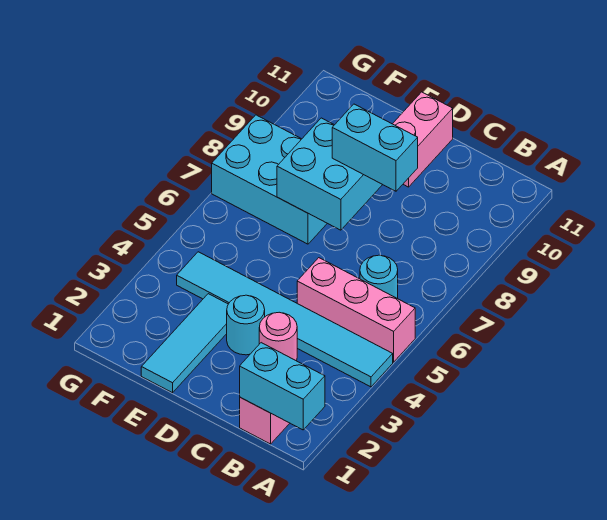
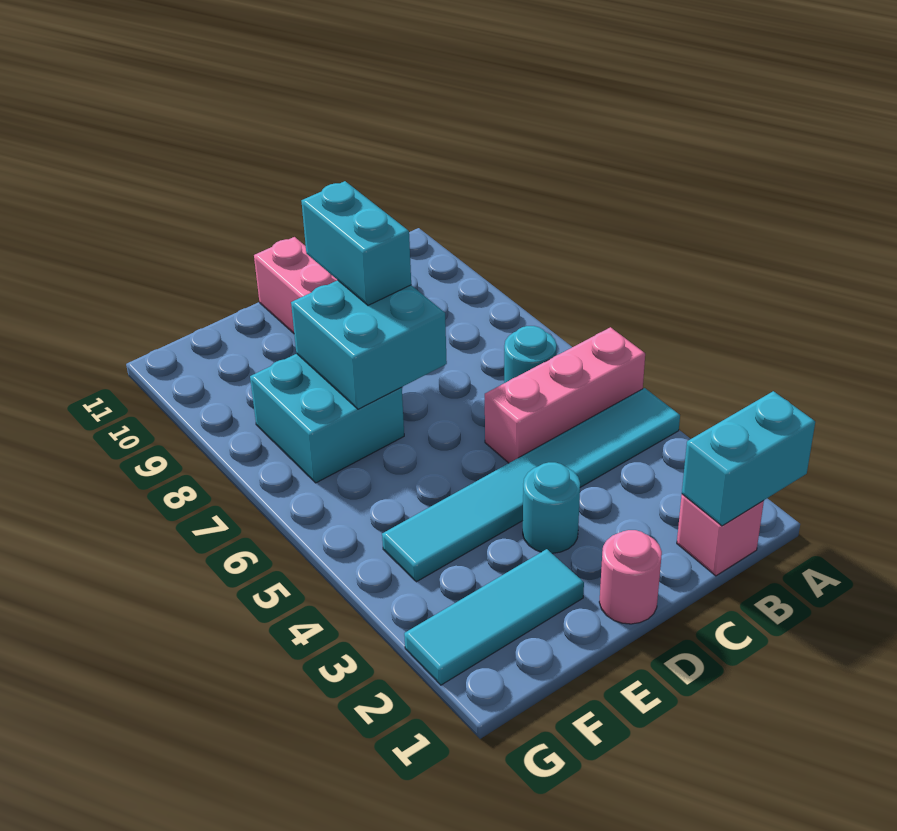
pink 1x1 round brick [259,312,297,361] -> pink 1x1 round brick moved to [599,530,662,624]
cyan 1x2 brick [332,104,418,191] -> cyan 1x2 brick turned to [301,181,411,305]
cyan 1x3 tile [141,294,228,393] -> cyan 1x3 tile turned to [404,549,584,685]
cyan 2x3 brick [212,115,327,244] -> cyan 2x2 brick [250,354,404,483]

